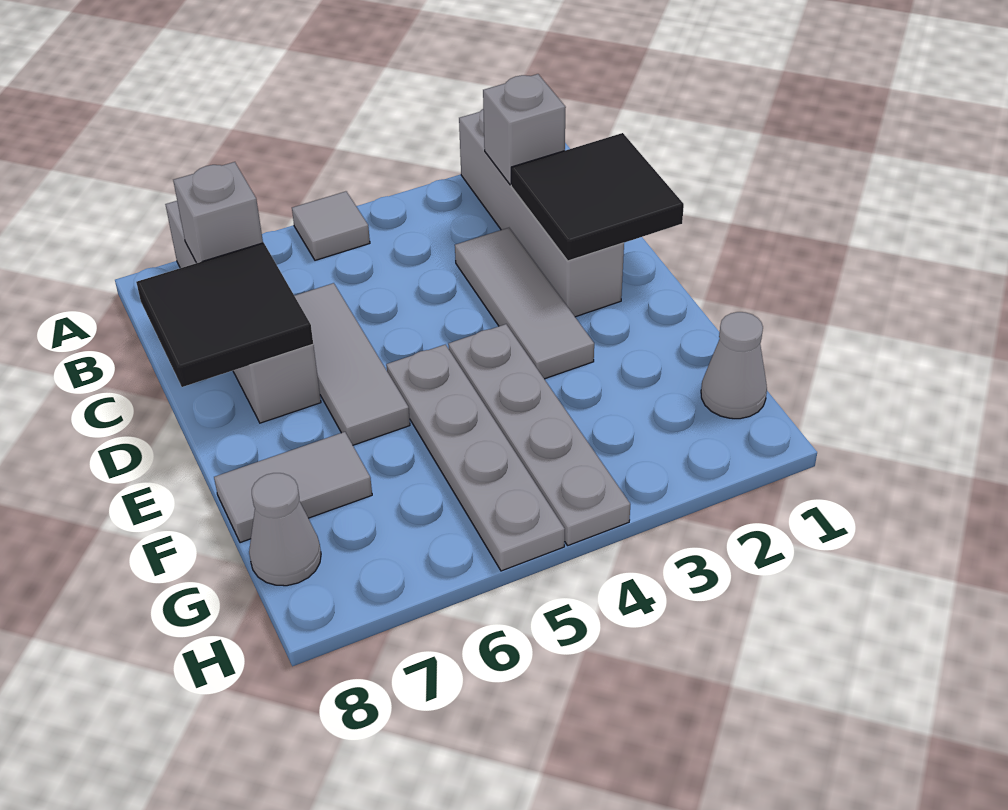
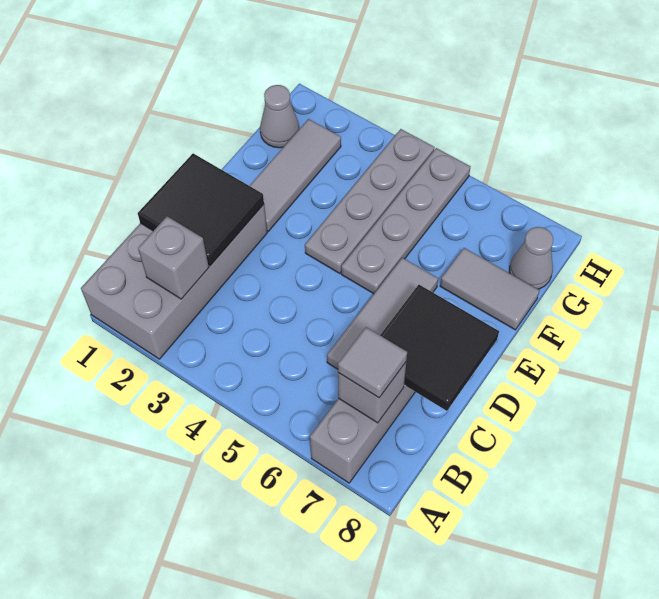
grey 1x4 brick [459,109,624,317] -> grey 2x4 brick [81,205,267,359]
grey 1x1 tile [292,191,370,260] -> grey 1x1 tile moved to [338,327,407,398]
grey 1x3 tile [455,228,594,379] -> grey 1x3 tile moved to [250,119,341,231]

